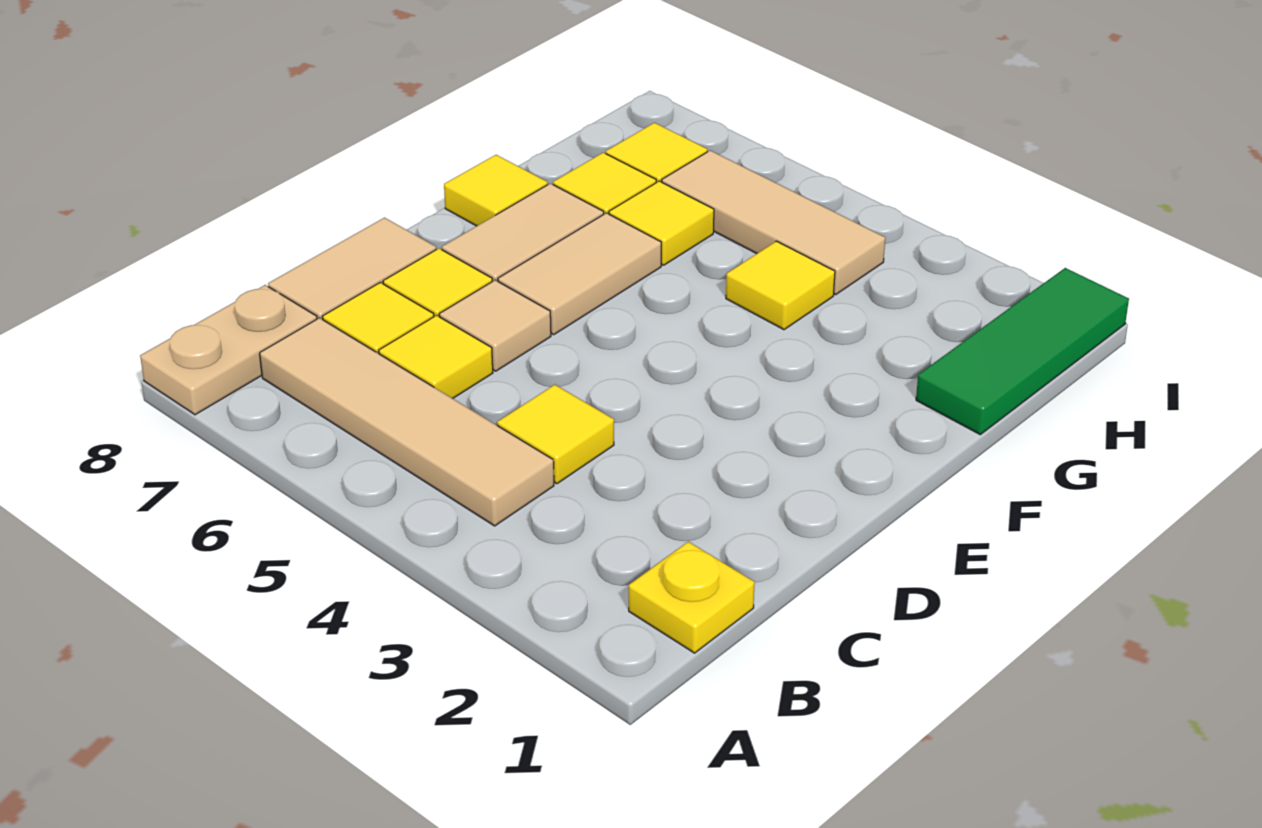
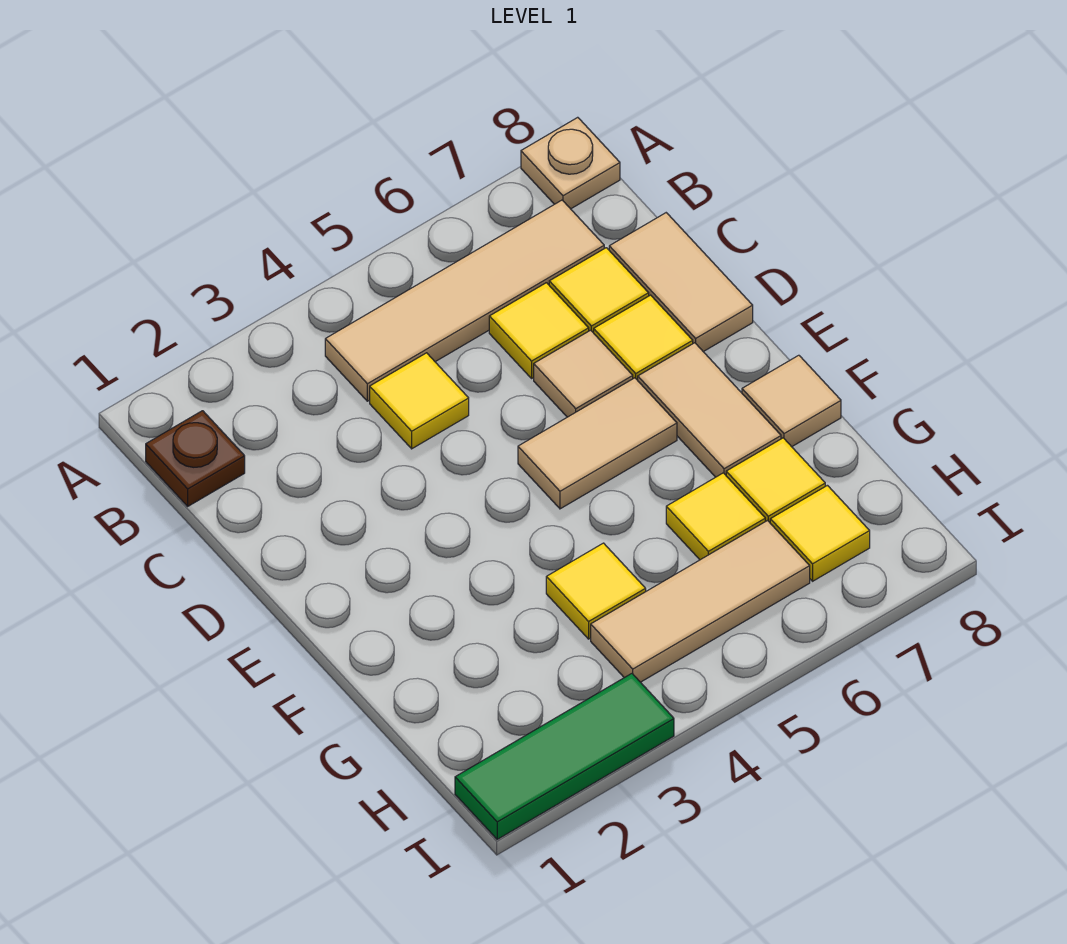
tan 1x2 plate [140,285,317,415] -> tan 1x1 plate [521,117,620,209]
yellow 1x1 plate [629,542,755,653] -> brown 1x1 plate [146,411,245,506]
tan 1x2 tile [498,213,661,335] -> tan 1x2 tile turned to [518,378,677,509]
yellow 1x1 tile [444,155,548,226] -> tan 1x1 tile [742,355,841,447]
green 1x3 tile [916,268,1129,435] -> green 1x3 tile turned to [455,674,674,839]

